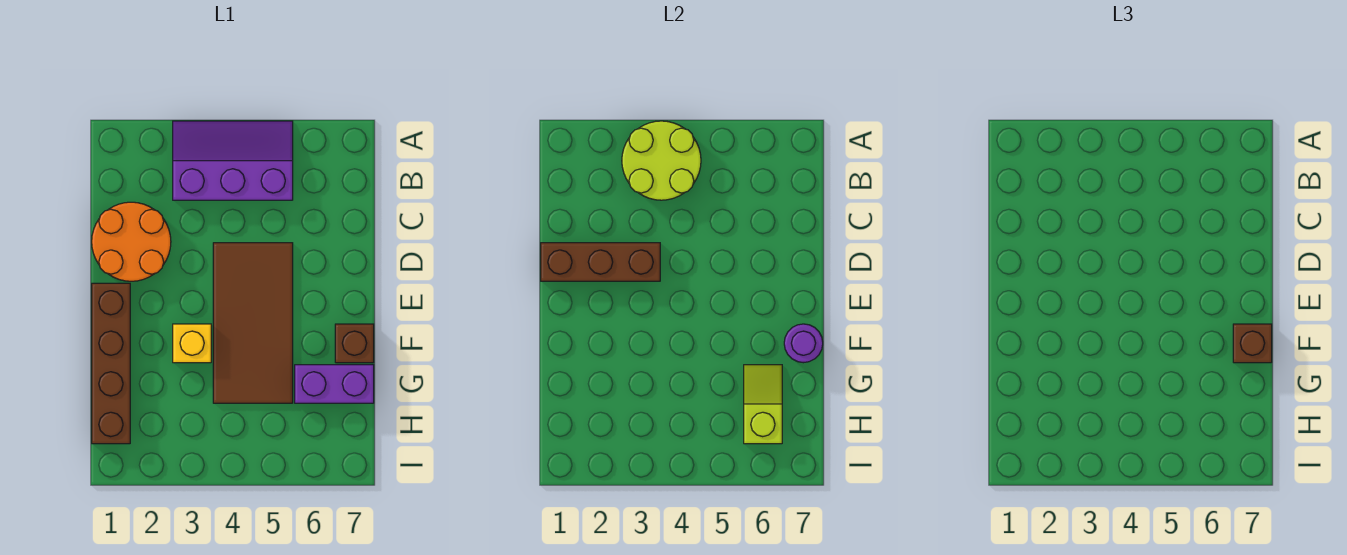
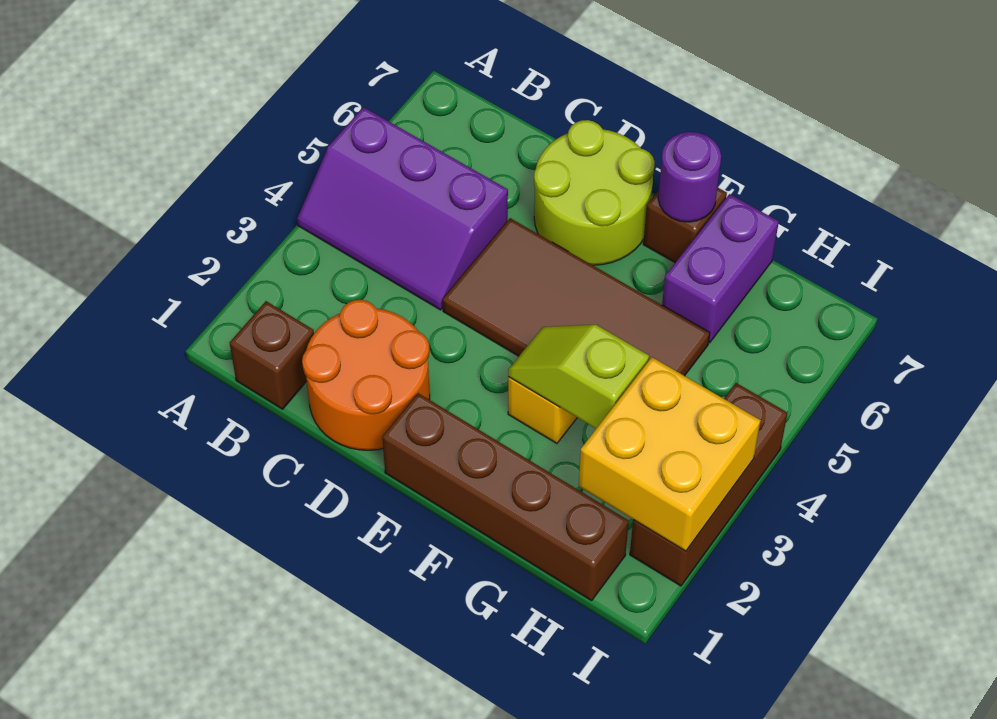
purple 2x3 slope [173,121,293,200] -> purple 2x3 slope turned to [297,107,508,310]
lime 2x2 round brick [622,121,701,200] -> lime 2x2 round brick moved to [534,120,655,265]
brown 1x3 brick [541,243,660,281] -> brown 1x3 brick moved to [630,383,787,586]
brown 1x1 brick [1233,324,1272,363] -> brown 1x1 brick moved to [230,301,314,409]
lime 1x2 slope [744,365,782,444] -> lime 1x2 slope moved to [508,325,649,428]
none -> yellow 2x2 brick [579,357,761,551]

